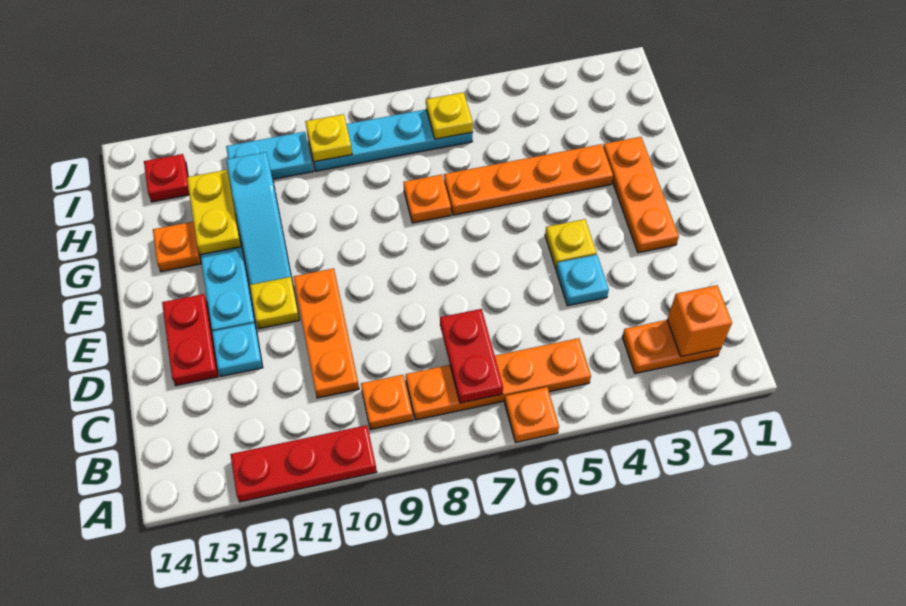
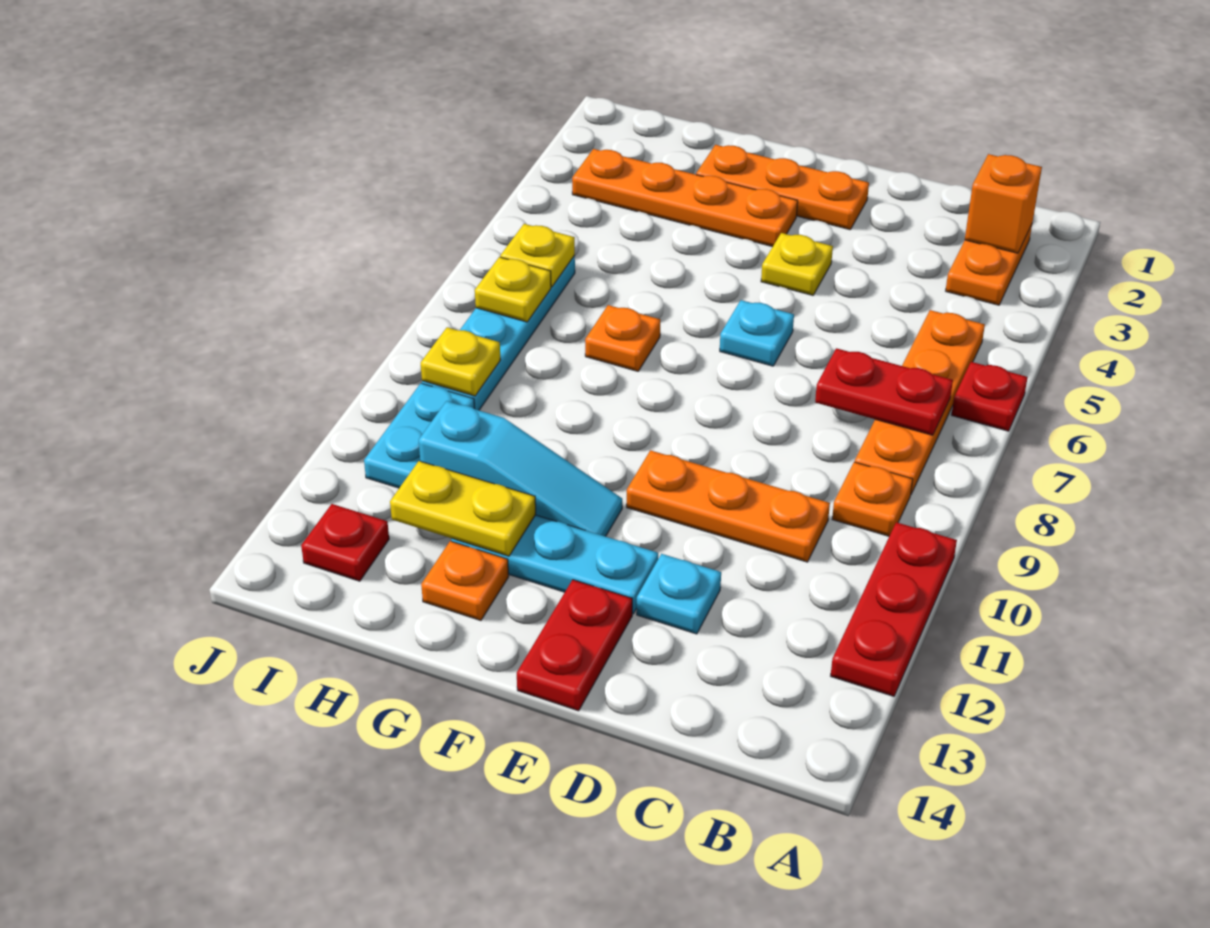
orange 1x1 plate [505,387,559,442] -> red 1x1 plate [951,362,1028,431]
cyan 1x1 plate [556,255,609,306] -> cyan 1x1 plate moved to [720,300,794,366]
red 1x2 plate [162,294,218,386] -> red 1x2 plate turned to [517,580,632,711]
yellow 1x1 plate [250,277,300,329] -> yellow 1x1 plate moved to [475,257,551,322]
orange 1x4 plate [444,144,613,215] -> orange 1x4 plate turned to [572,149,798,247]

